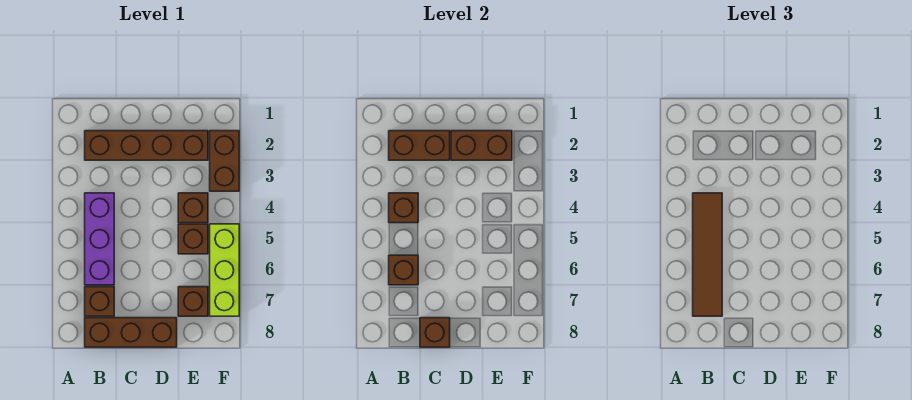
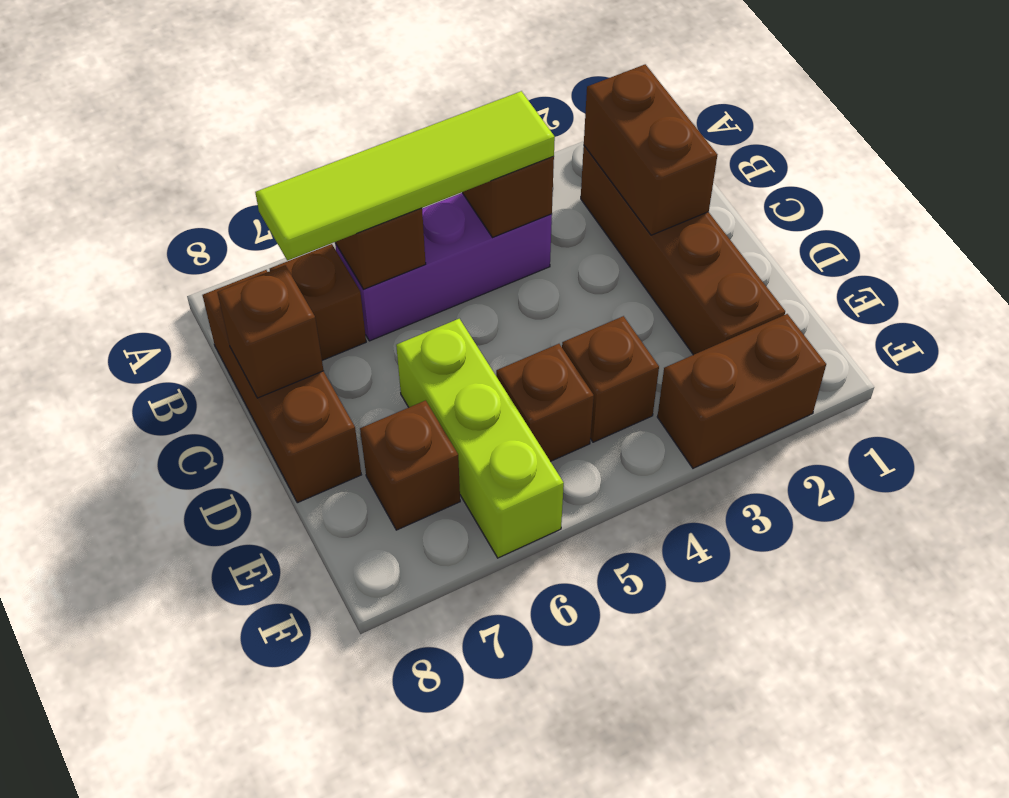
brown 1x4 tile [693,193,722,316] -> lime 1x4 tile [255,91,555,260]
brown 1x2 brick [451,131,512,160] -> none
lime 1x3 brick [210,224,239,316] -> lime 1x3 brick turned to [396,319,564,558]

